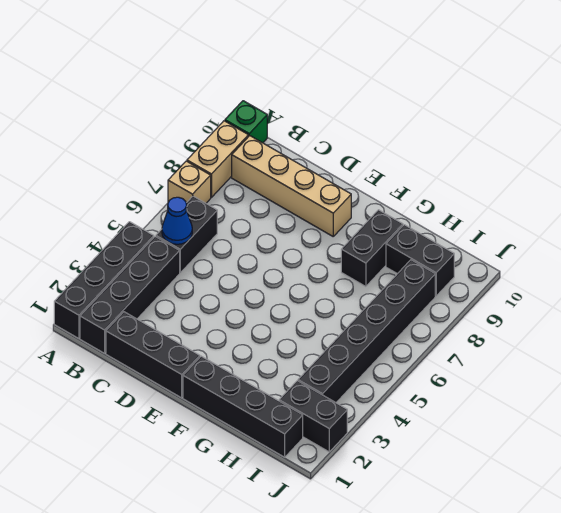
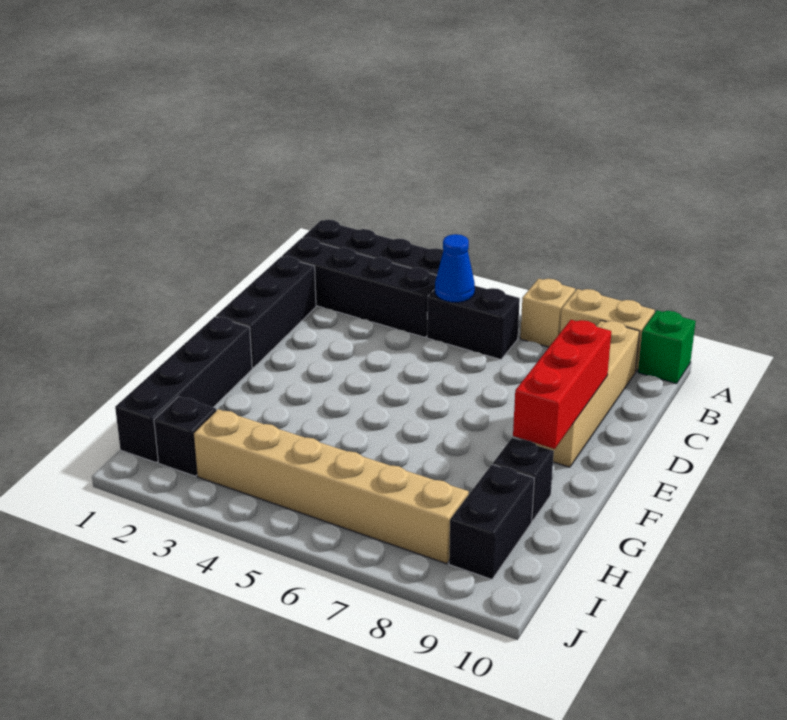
none -> red 1x3 brick [513,320,611,449]
black 1x2 brick [341,210,403,287] -> black 1x1 brick [493,438,554,521]
black 1x2 brick [279,381,347,452] -> black 1x1 brick [154,396,216,476]
black 1x6 brick [298,260,435,403] -> tan 1x6 brick [193,409,469,564]

